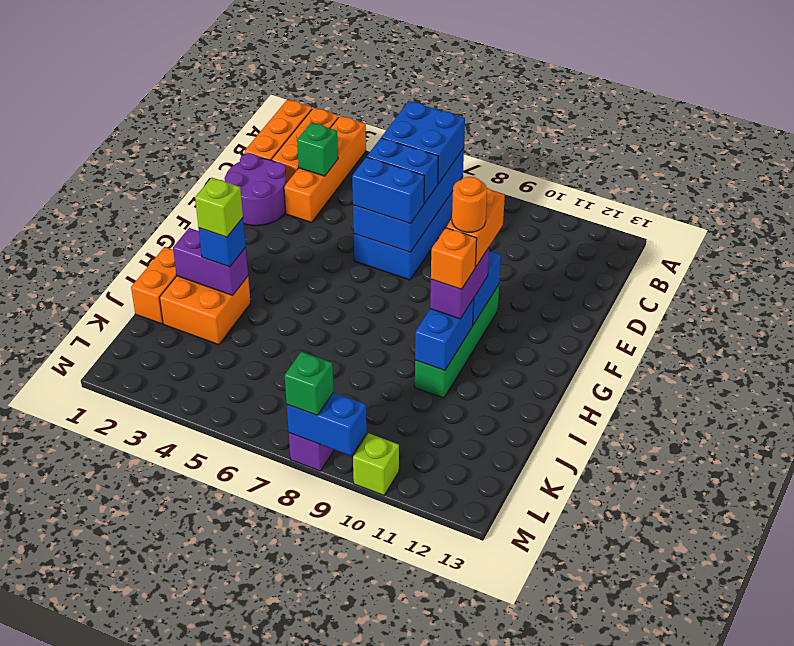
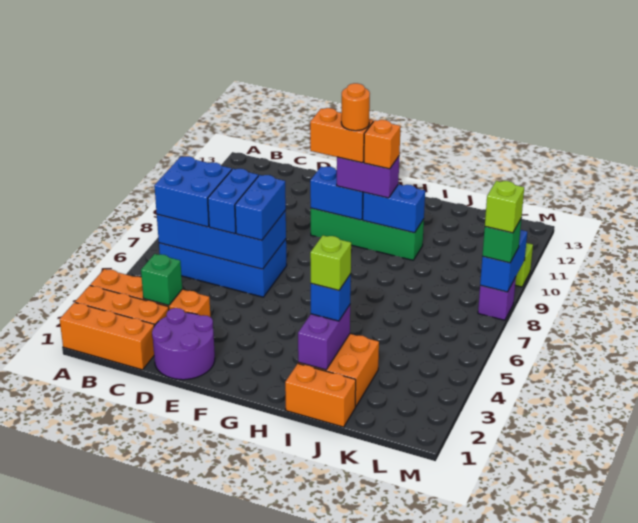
none -> lime 1x1 brick [485,181,524,233]

